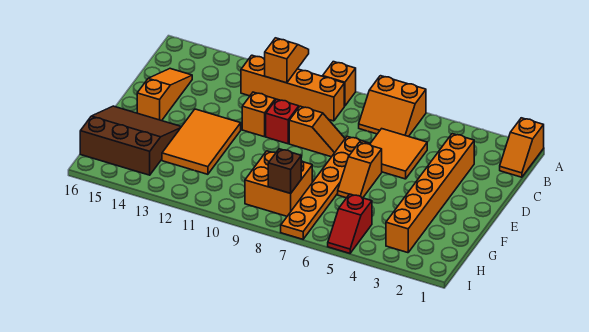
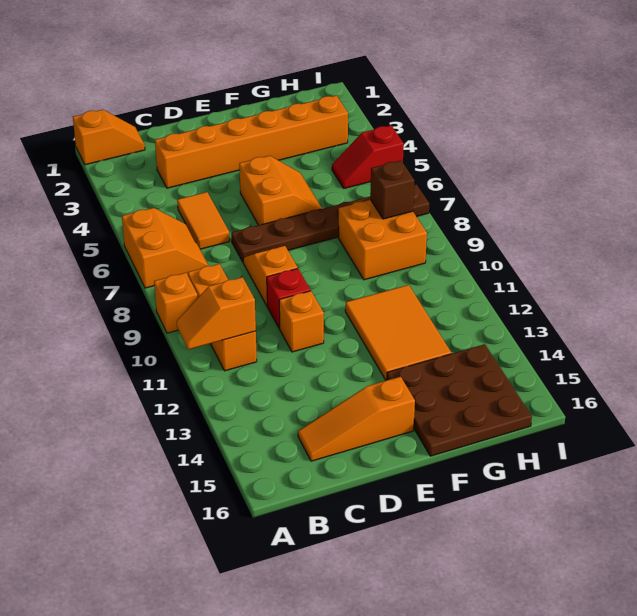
orange 1x4 brick [241,55,344,121] -> orange 1x3 brick [188,264,257,371]
orange 2x2 tile [370,129,427,179] -> orange 1x2 tile [177,192,230,249]
orange 1x6 plate [281,136,369,239] -> brown 1x6 plate [231,184,429,262]
orange 1x2 slope [338,142,382,198] -> orange 2x2 slope [239,156,322,225]
orange 2x3 tile [162,109,241,174] -> orange 2x3 tile turned to [345,285,451,380]
brown 3x3 slope [80,106,181,175] -> brown 3x3 plate [387,344,532,456]
red 1x2 slope [328,194,372,253] -> red 1x2 slope turned to [332,125,404,188]

